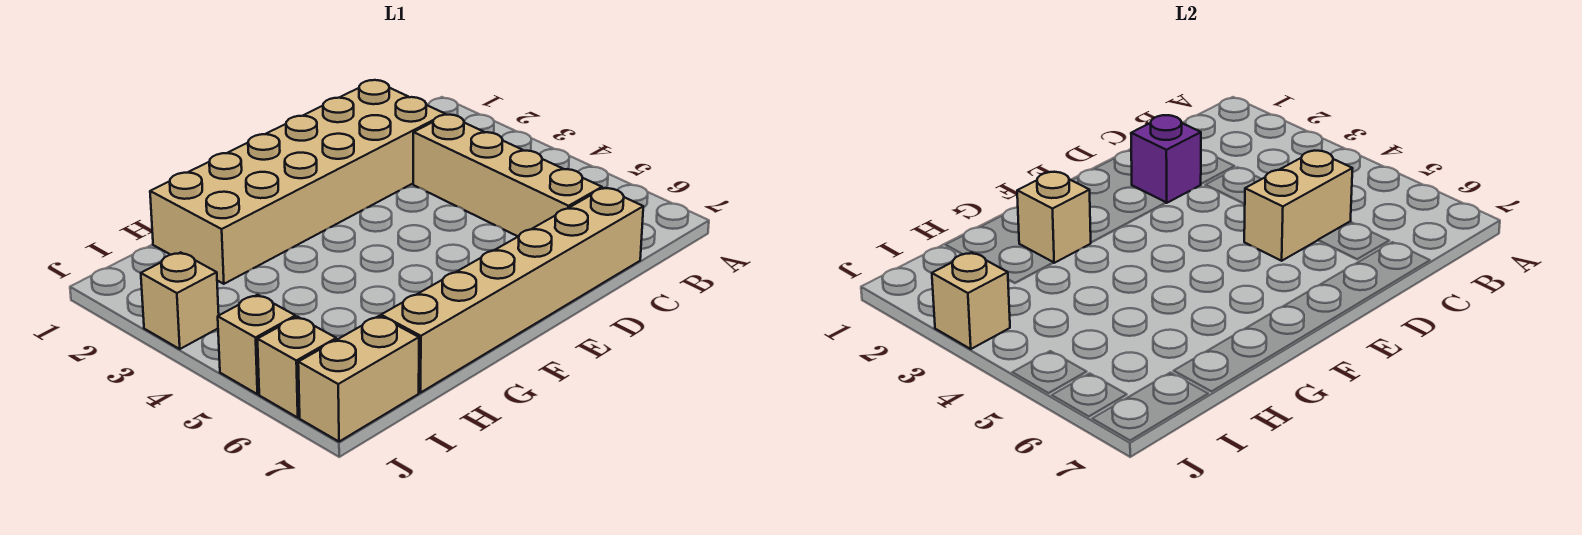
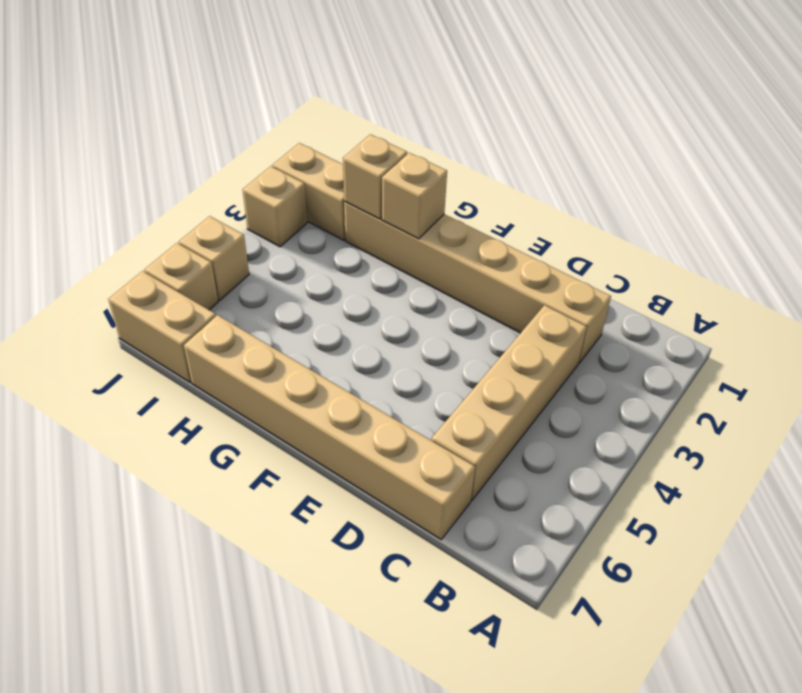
tan 2x6 brick [150,80,445,284] -> tan 1x6 brick [344,201,611,363]
tan 1x2 brick [1244,151,1353,261] -> tan 1x2 brick moved to [272,143,345,240]
purple 1x1 brick [1131,115,1201,203] -> none
tan 1x1 brick [932,252,1010,349] -> tan 1x1 brick moved to [343,134,407,219]

